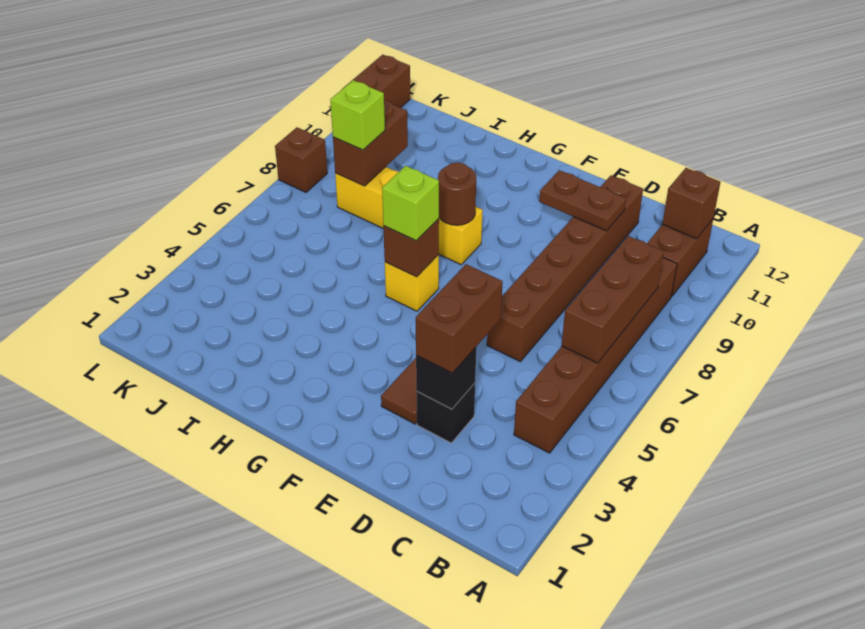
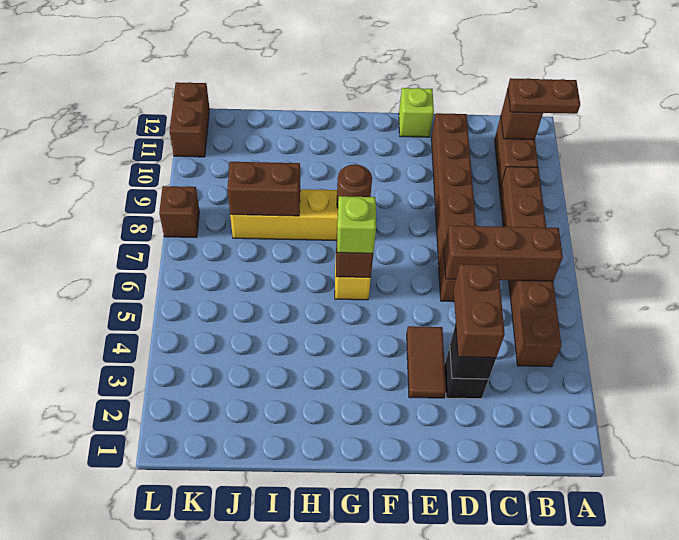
brown 1x3 brick [562,236,664,363] -> brown 1x3 brick turned to [444,226,563,281]
brown 1x2 plate [539,170,626,231] -> brown 1x2 plate moved to [508,78,580,114]
brown 1x2 brick [333,100,408,186] -> brown 1x2 brick turned to [228,162,300,216]
lime 1x1 brick [330,80,385,150] -> lime 1x1 brick moved to [399,88,434,137]

